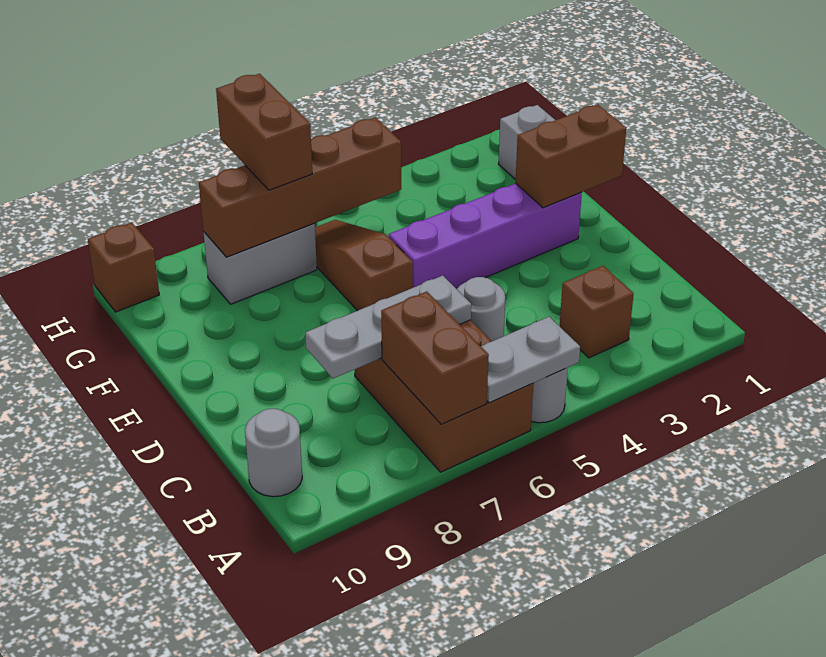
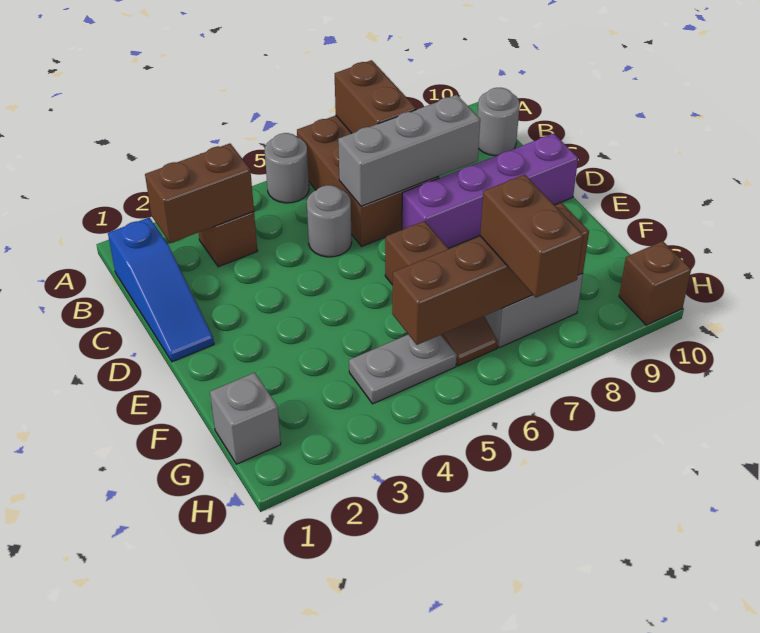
grey 1x2 plate [481,317,580,403] -> grey 1x2 plate moved to [349,335,457,404]
none -> blue 1x3 slope [108,217,214,362]
grey 1x3 plate [305,276,471,379] -> grey 1x3 brick [338,95,480,206]
brown 1x2 brick [515,104,626,208] -> brown 1x2 brick moved to [145,144,254,243]
purple 1x4 brick [389,184,582,289] -> purple 1x4 brick moved to [402,134,578,248]

